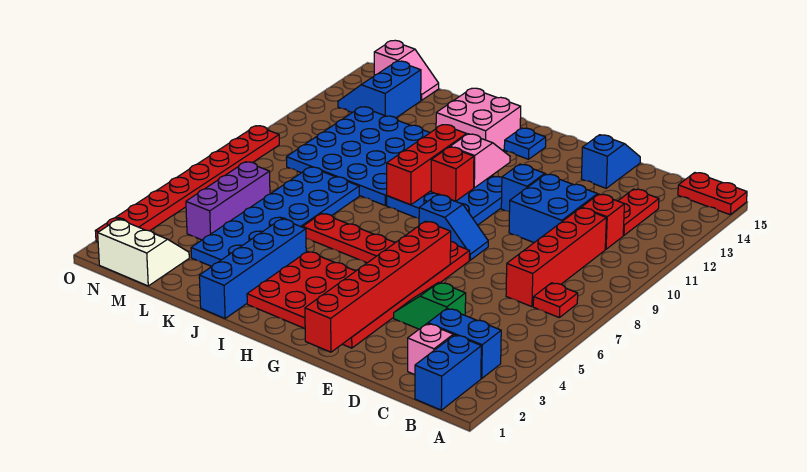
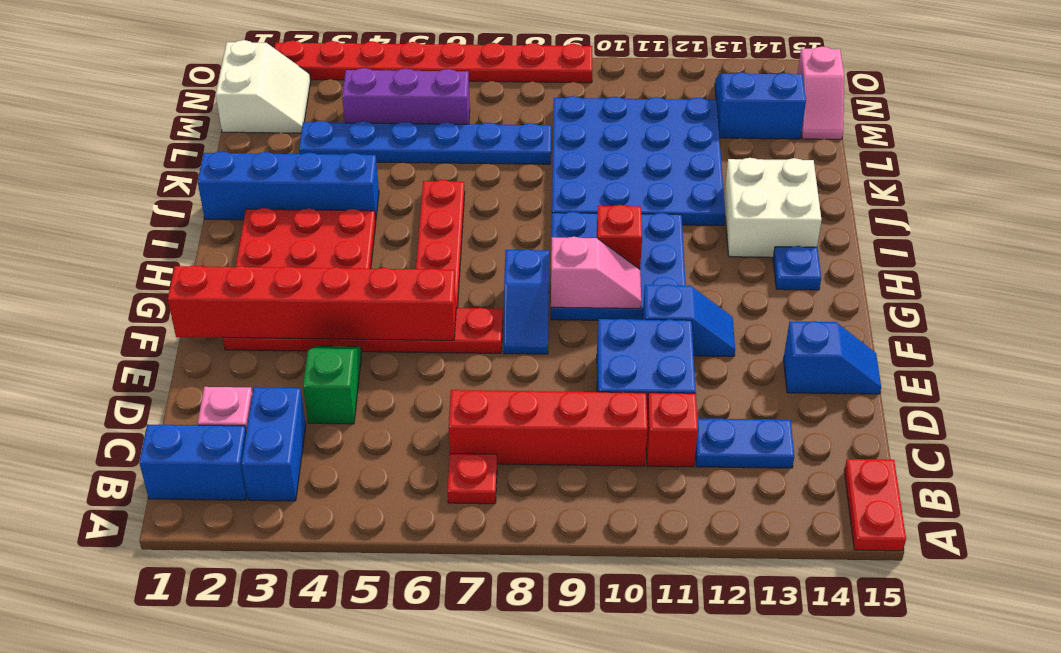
red 1x2 plate [618,189,659,235] -> blue 1x2 plate [695,418,794,468]
pink 1x2 slope [450,134,510,188] -> pink 1x2 slope moved to [551,237,641,308]
red 1x3 brick [387,125,467,205] -> none
pink 2x2 brick [436,88,521,150] -> white 2x2 brick [724,158,822,257]
blue 2x6 plate [191,167,359,267] -> blue 1x6 plate [299,121,551,164]

